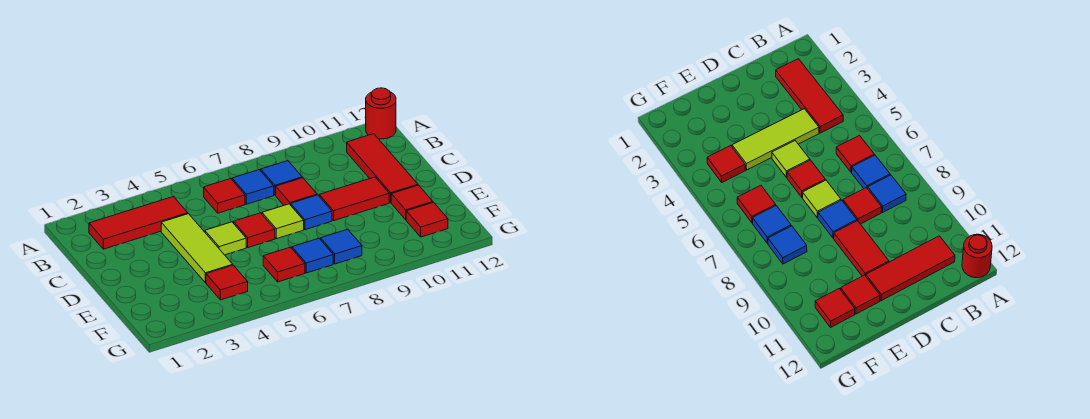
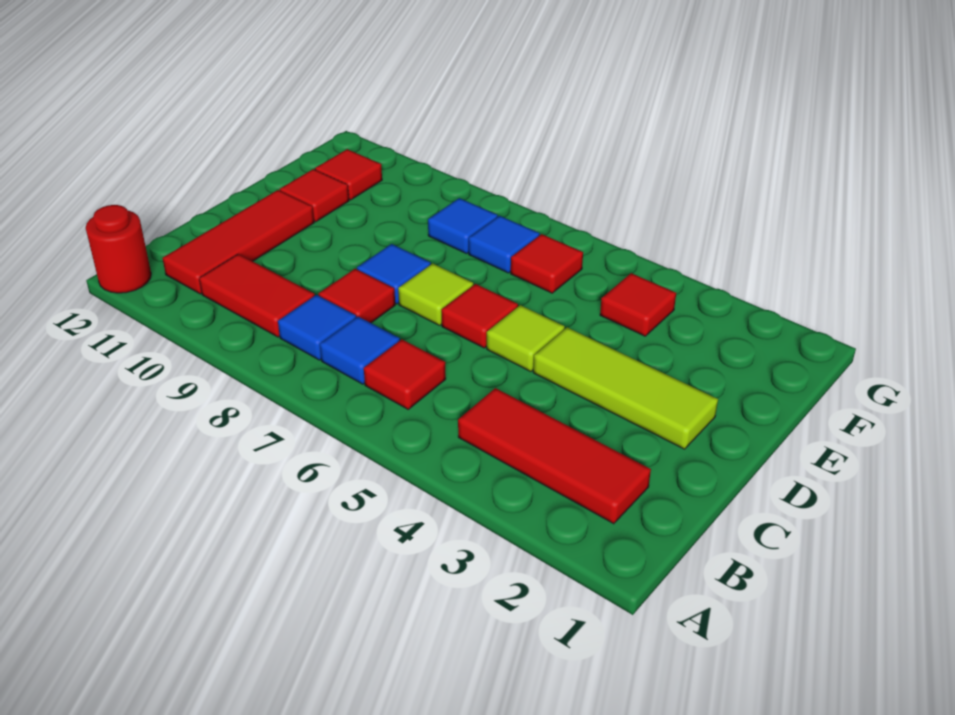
lime 1x3 tile [161,214,233,283] -> lime 1x3 tile turned to [533,327,718,449]
red 1x2 tile [319,177,389,221] -> red 1x2 tile moved to [199,254,315,337]

